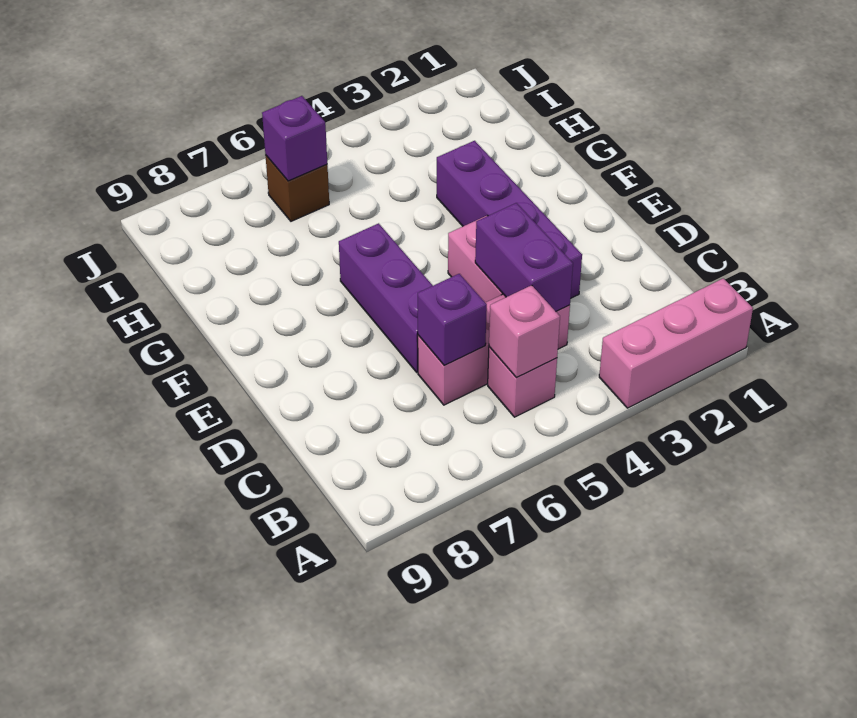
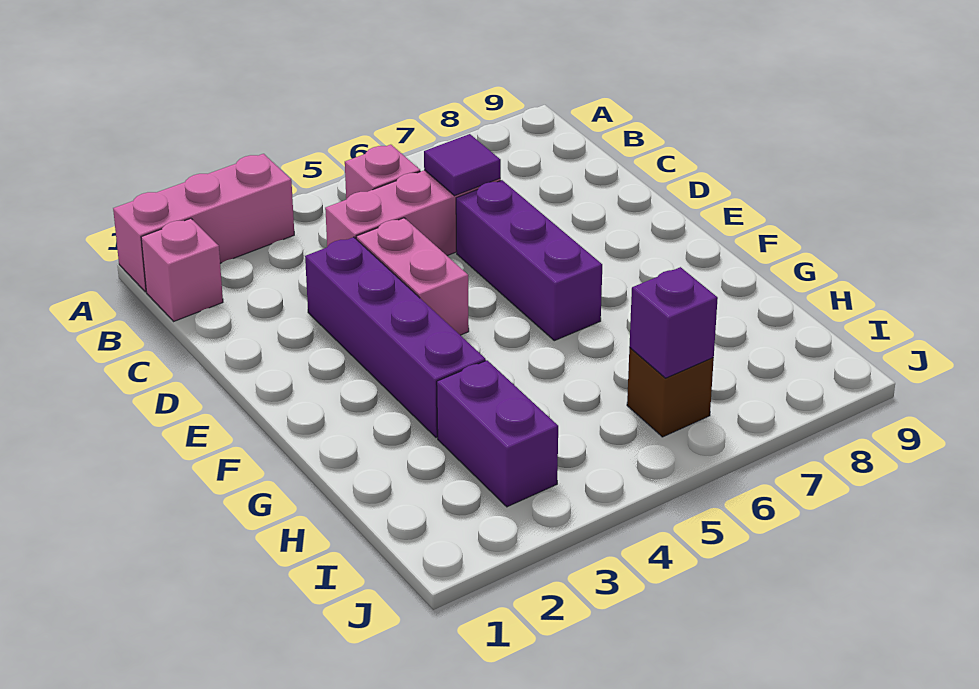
pink 1x1 brick [489,285,560,377] -> pink 1x1 brick moved to [141,218,223,321]
purple 1x2 brick [475,203,573,311] -> purple 1x2 brick moved to [437,360,558,507]
purple 1x1 brick [418,274,487,365] -> purple 1x1 tile [424,134,501,196]

